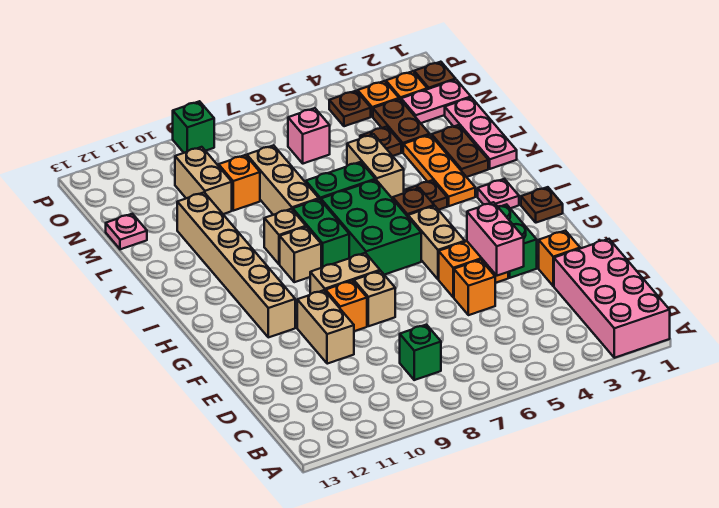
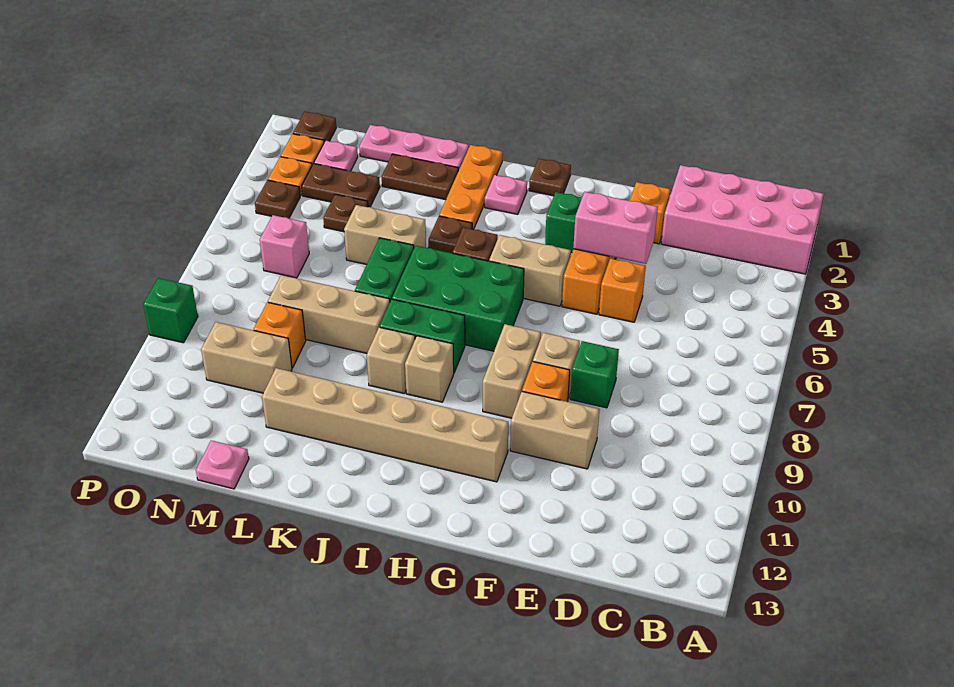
green 1x1 brick [400,325,441,380] -> green 1x1 brick moved to [570,341,619,408]
orange 1x3 plate [403,135,475,206] -> orange 1x3 plate turned to [439,145,503,230]
pink 1x2 plate [401,80,471,123] -> pink 1x1 plate [314,141,358,171]

